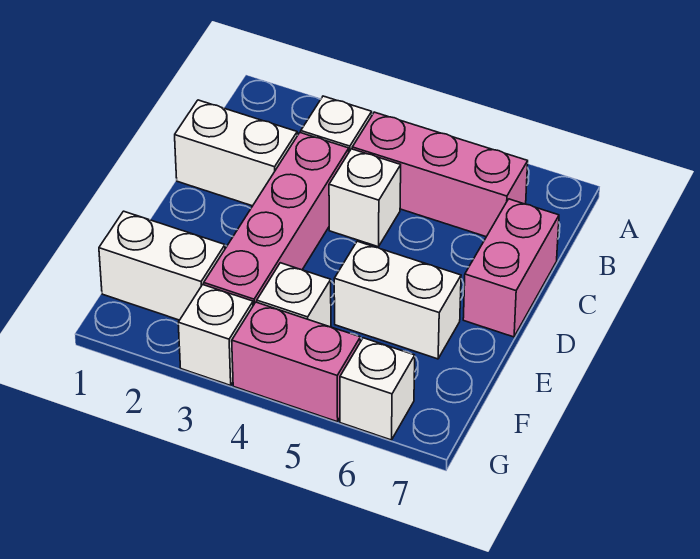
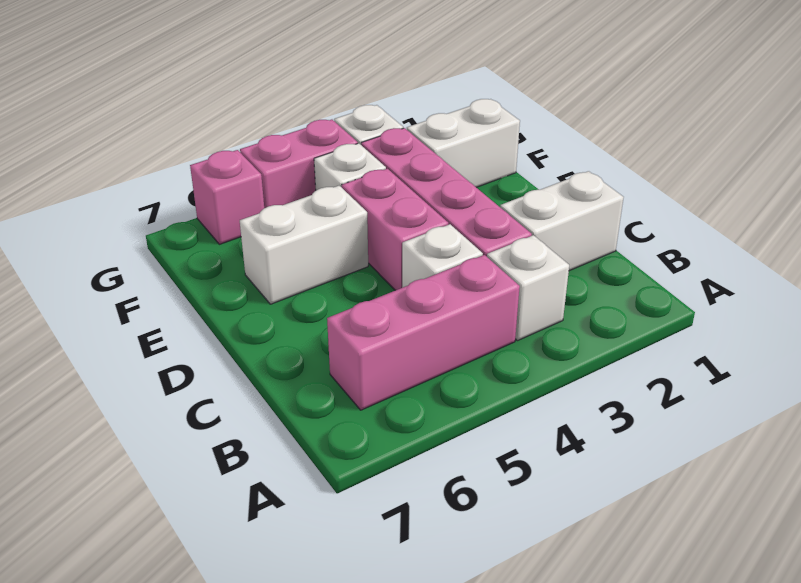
pink 1x2 brick [463,199,559,337] -> pink 1x2 brick moved to [342,169,448,290]
white 1x1 brick [340,338,415,440] -> pink 1x1 brick [190,150,264,244]

